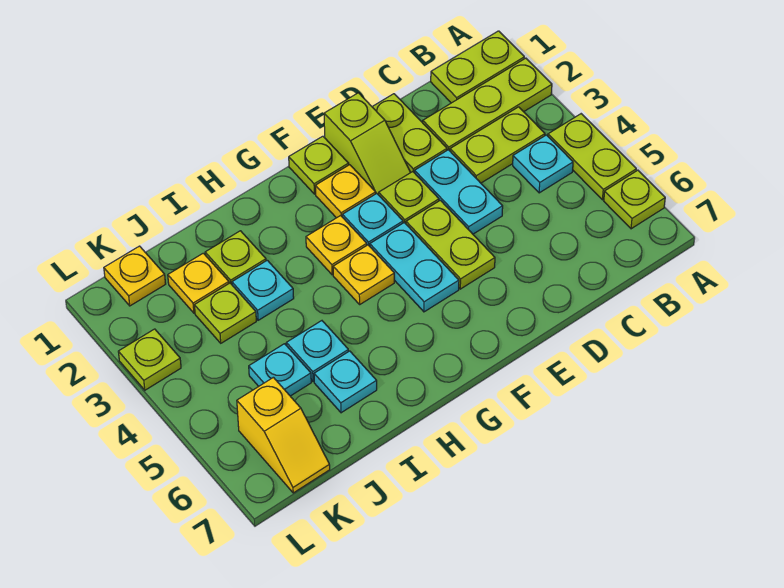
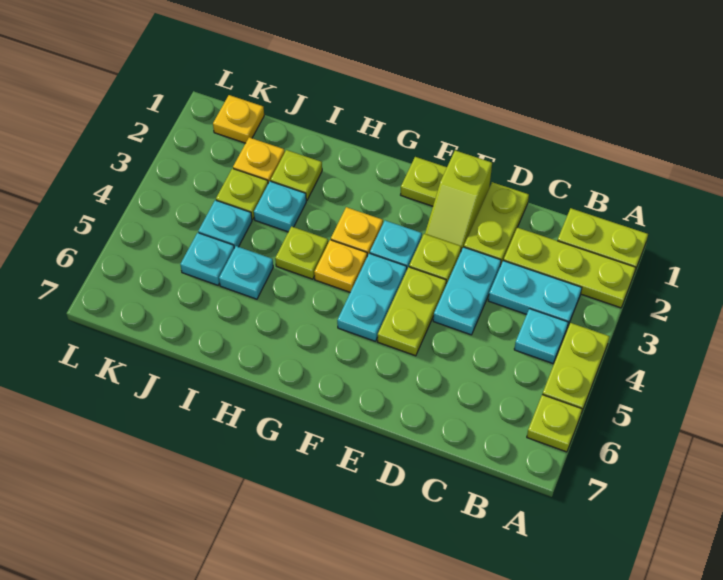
lime 1x2 plate [450,107,545,183] -> cyan 1x2 plate [488,260,582,327]
yellow 1x1 plate [315,165,376,218] -> none
cyan 1x1 plate [314,351,377,413] -> cyan 1x1 plate moved to [198,200,252,248]
yellow 1x2 slope [237,377,330,493] -> none
lime 1x1 plate [118,329,181,390] -> lime 1x1 plate moved to [275,227,328,279]

